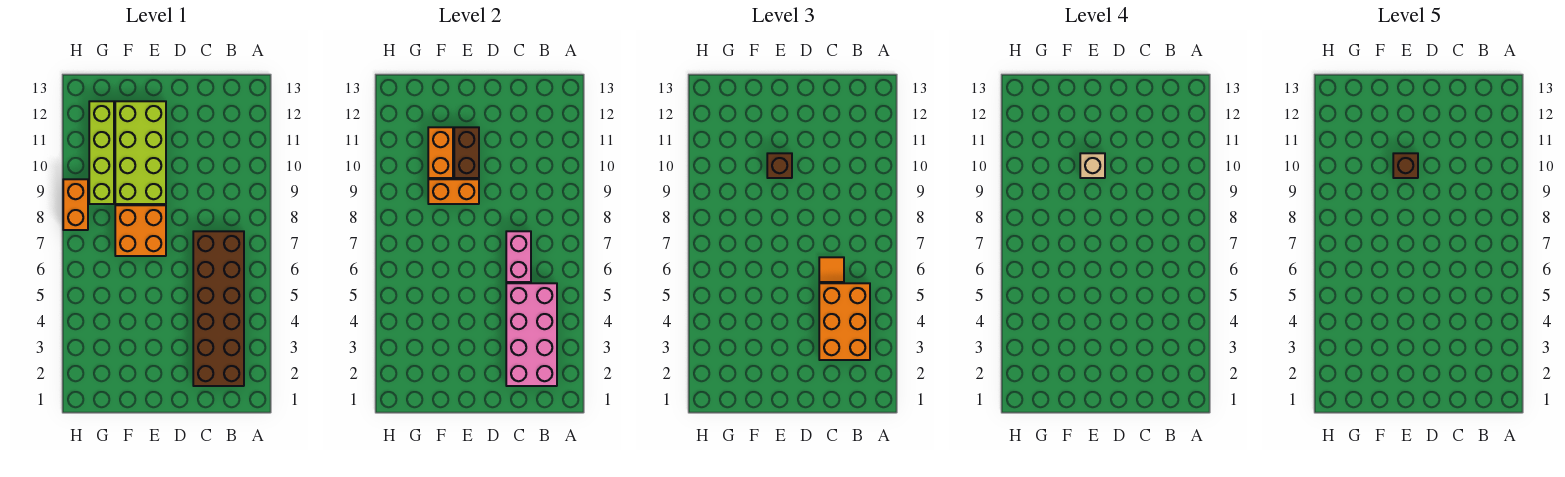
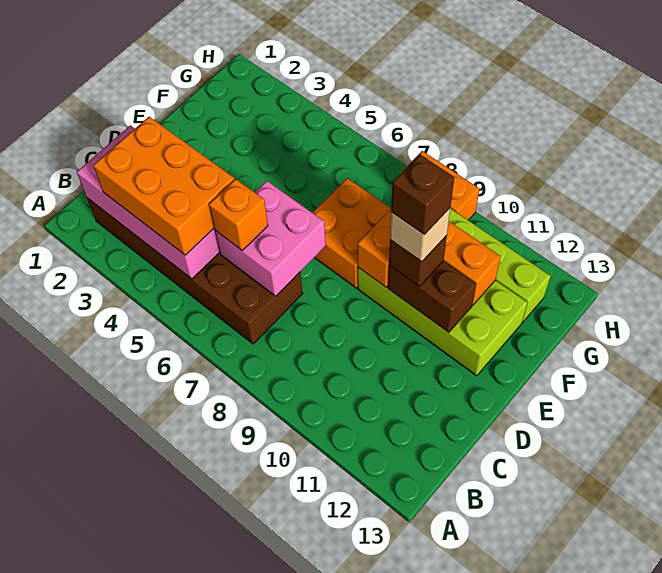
pink 1x2 brick [506,231,531,282] -> pink 2x2 brick [215,181,326,296]
orange 1x1 tile [819,257,844,282] -> orange 1x1 brick [209,179,268,251]

